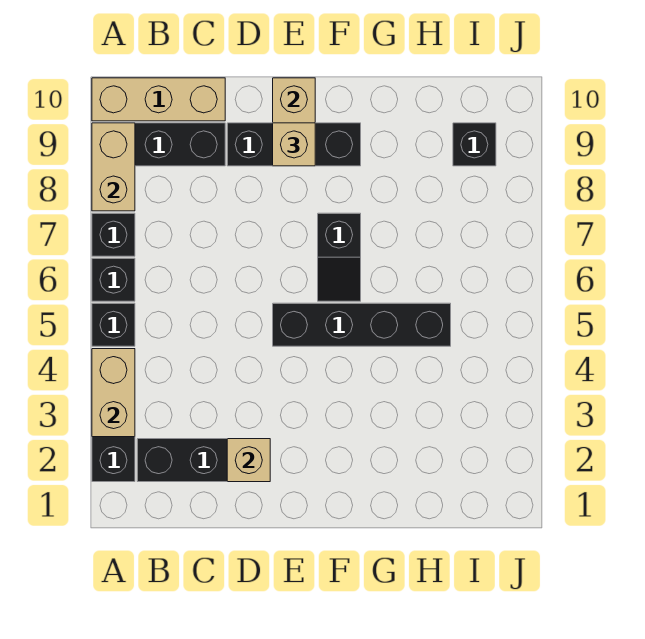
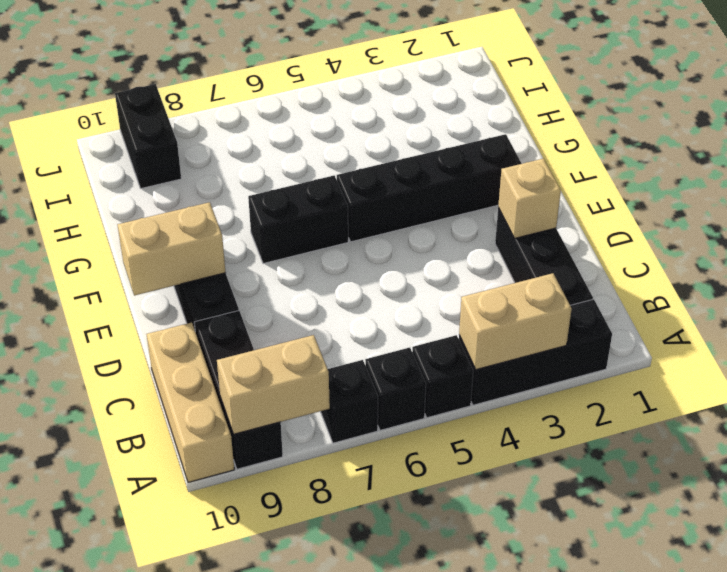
black 1x4 brick [273,303,451,346] -> black 1x4 brick turned to [337,134,522,242]
tan 1x1 brick [273,123,315,166] -> none
black 1x2 slope [318,213,361,301] -> black 1x2 brick [248,176,348,264]
black 1x1 brick [453,123,496,166] -> black 1x2 brick [115,84,181,189]

